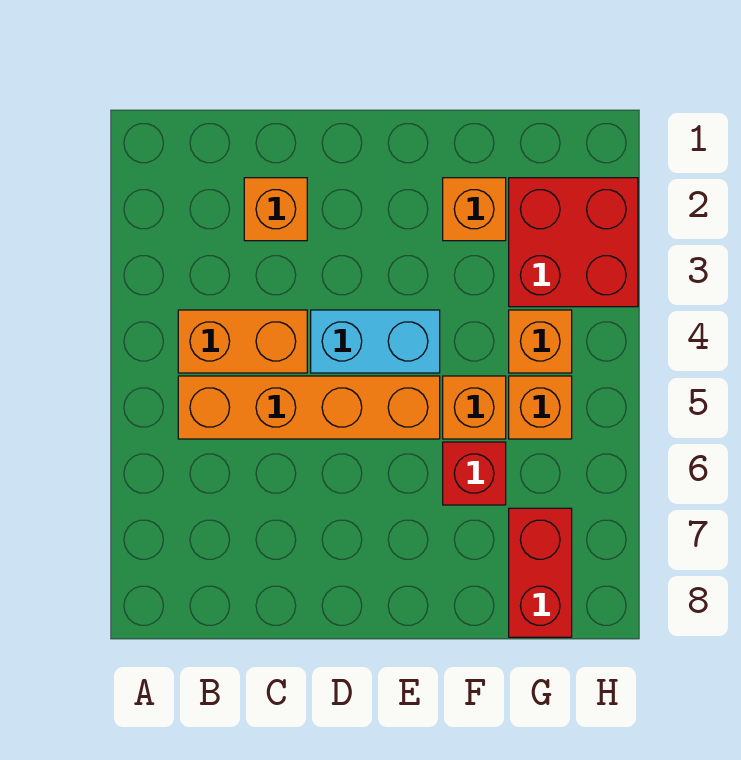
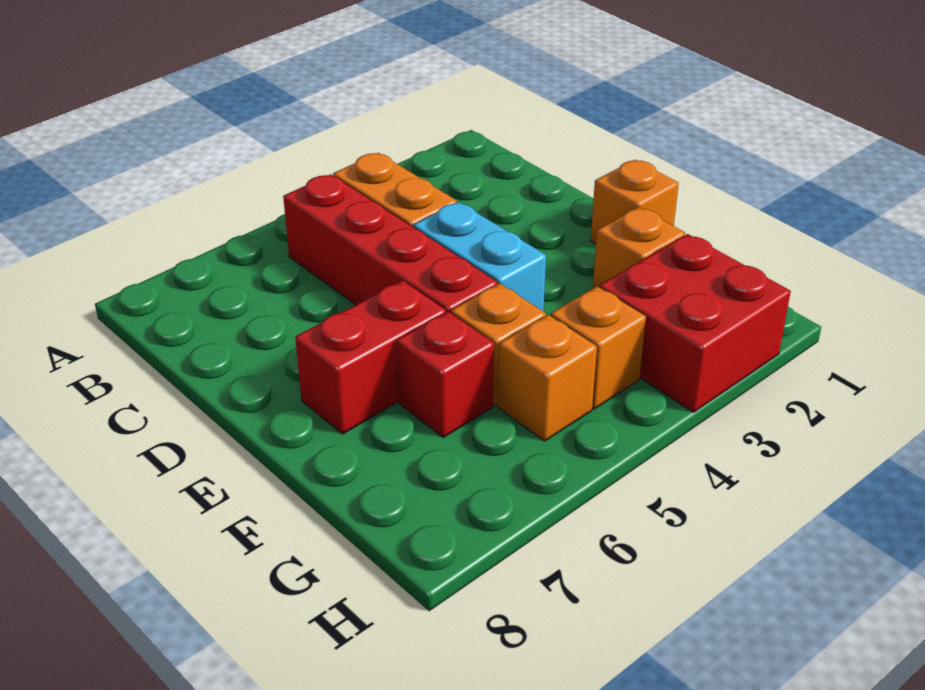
orange 1x4 brick [178,376,440,439] -> red 1x4 brick [283,174,497,313]
orange 1x1 brick [244,178,307,241] -> orange 1x1 brick moved to [591,160,679,244]
red 1x2 brick [509,508,572,637] -> red 1x2 brick moved to [295,281,446,434]

